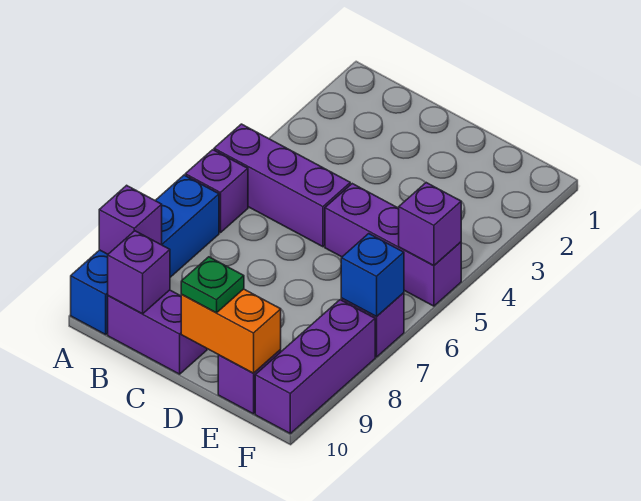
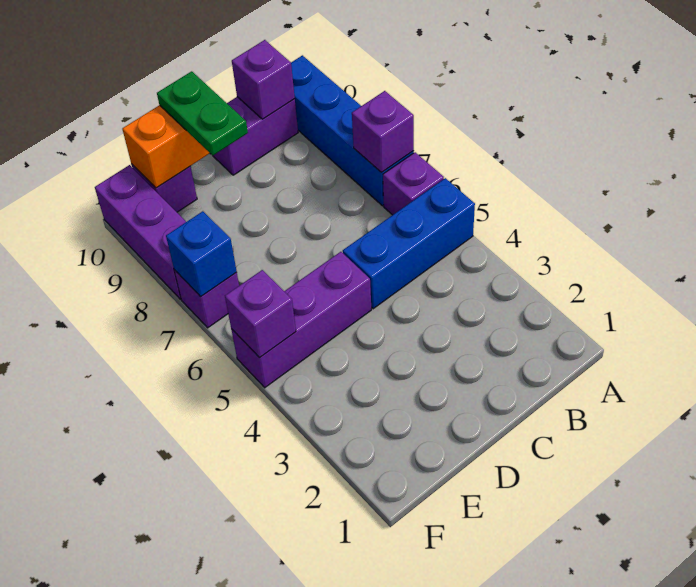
purple 1x3 brick [214,124,350,247] -> blue 1x3 brick [343,178,475,309]
purple 1x1 brick [99,185,162,254] -> purple 1x1 brick moved to [352,91,414,173]
green 1x1 plate [181,257,244,313] -> green 1x2 plate [157,71,248,156]

